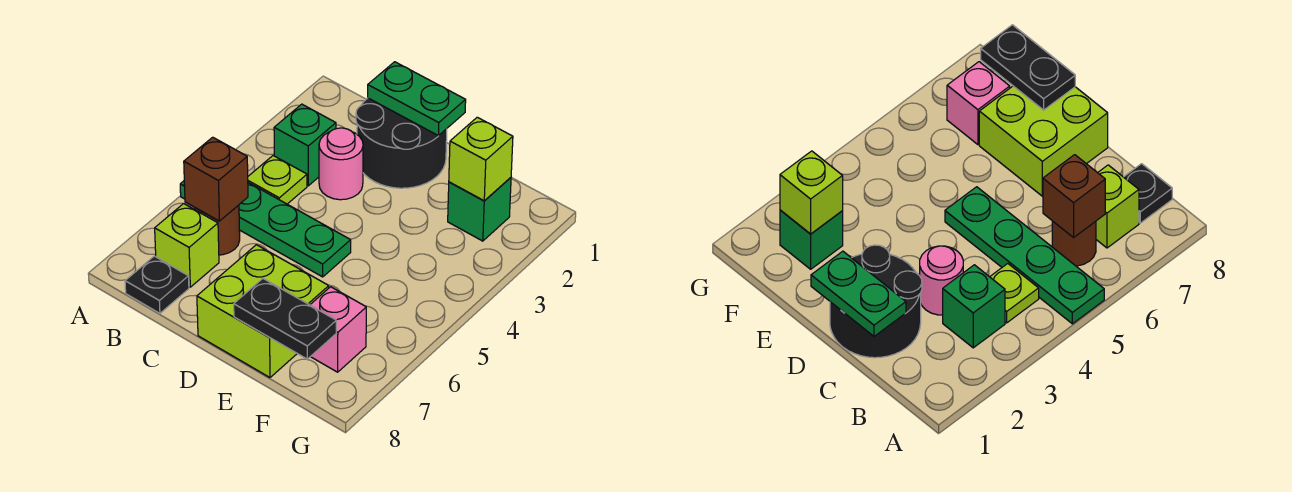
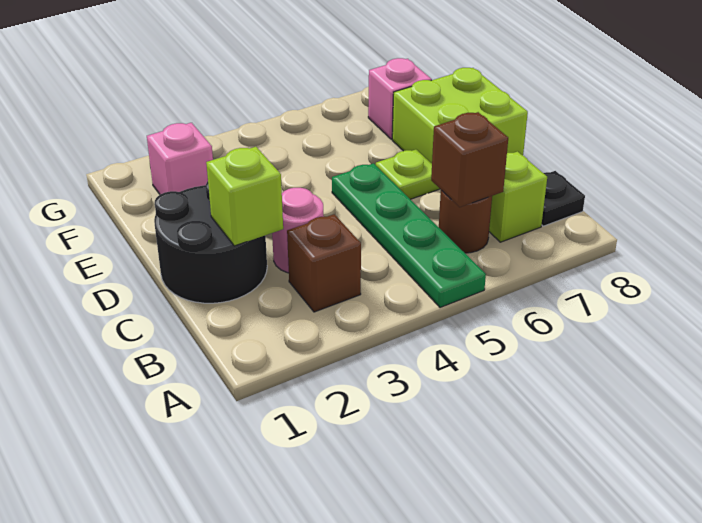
green 1x1 brick [274,104,336,186] -> brown 1x1 brick [287,214,361,312]
lime 1x1 plate [248,156,307,204] -> lime 1x1 plate moved to [376,149,440,199]
green 1x2 plate [368,62,466,136] -> none
black 1x2 plate [234,279,336,359] -> none
green 1x1 brick [448,178,511,241] -> pink 1x1 brick [147,123,213,194]
lime 1x1 brick [449,117,513,201] -> lime 1x1 brick moved to [206,147,283,246]

